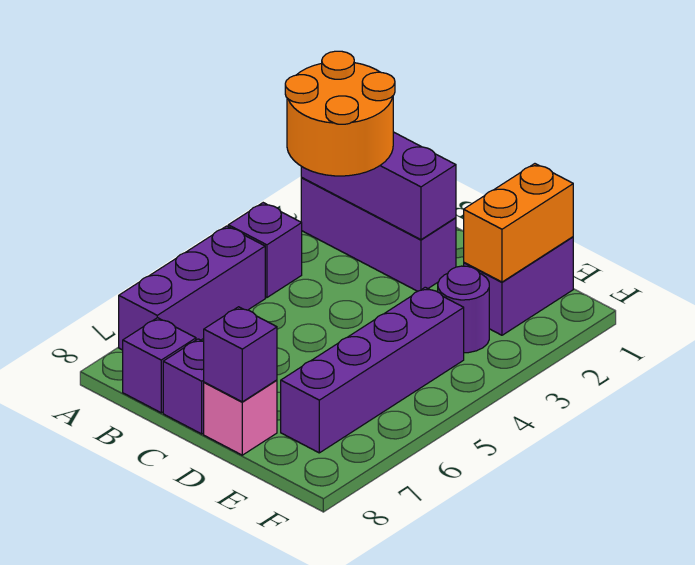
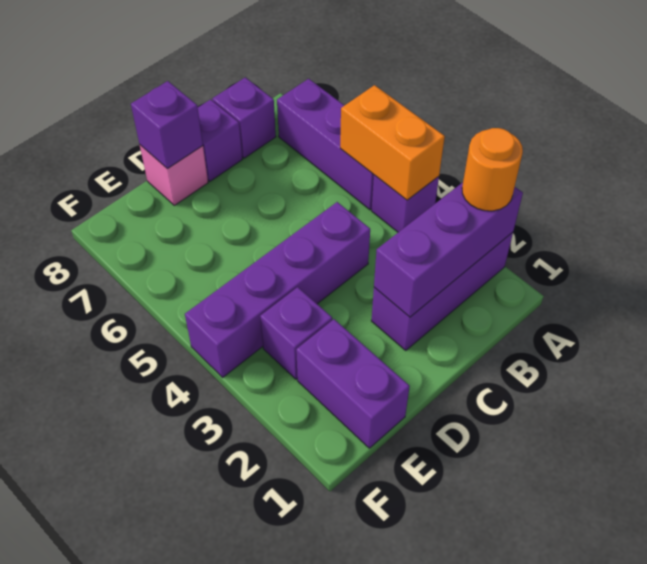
orange 2x2 round brick [285,51,395,176] -> orange 1x1 round brick [462,128,523,211]
orange 1x2 brick [464,164,573,282] -> orange 1x2 brick moved to [340,85,445,200]
purple 1x1 round brick [438,266,489,353] -> purple 1x1 brick [260,287,332,379]
purple 1x4 brick [281,287,464,453] -> purple 1x4 brick turned to [185,202,370,377]

